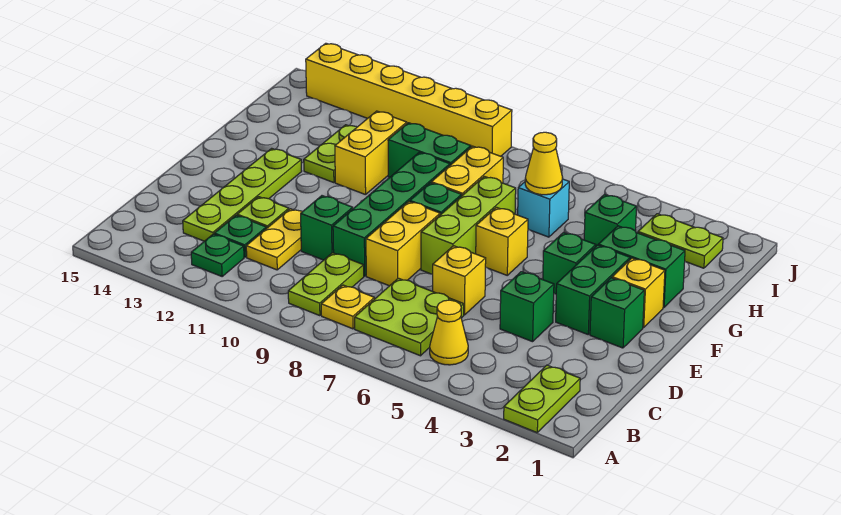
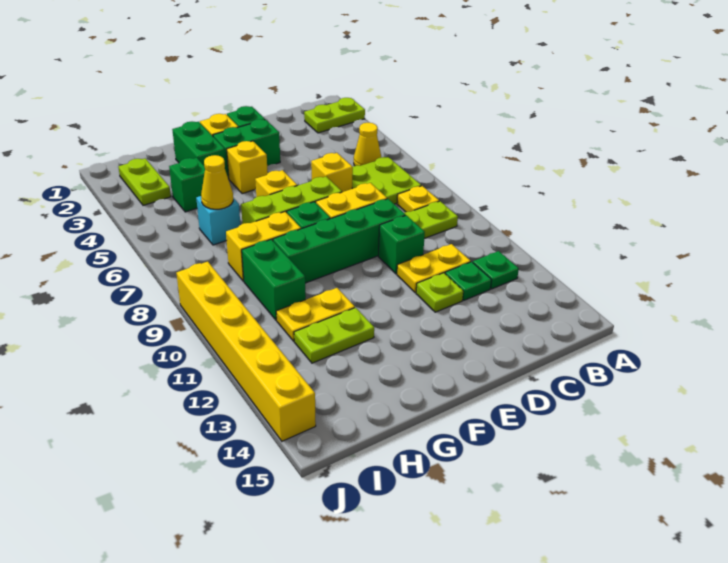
lime 1x4 plate [183,148,302,241] -> none
green 1x1 brick [500,272,554,342] -> none
green 1x1 brick [543,233,596,294] -> yellow 1x1 brick [227,141,268,194]
yellow 1x2 brick [335,111,407,195] -> yellow 1x2 plate [276,288,355,341]

